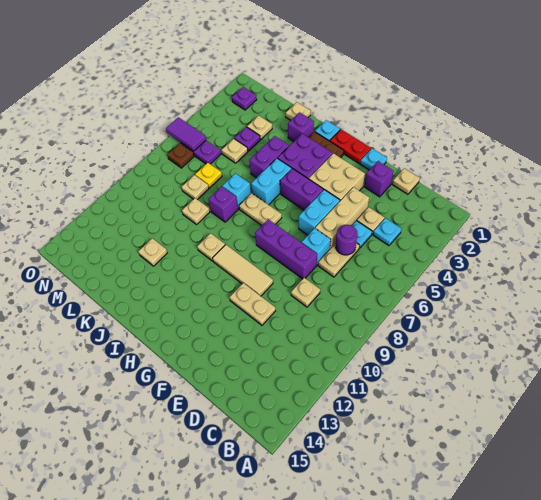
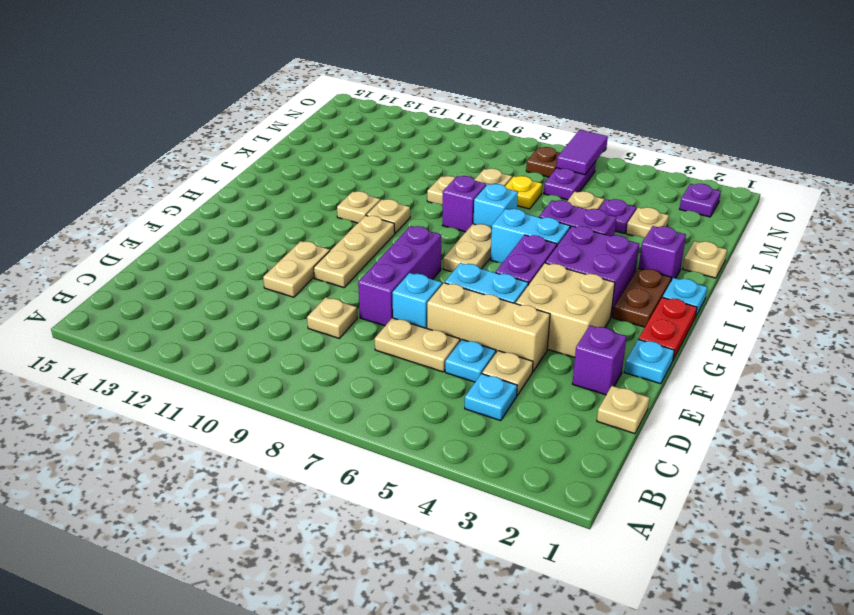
purple 1x1 round brick [336,225,358,255] -> none
tan 1x3 tile [212,245,273,296] -> tan 1x3 plate [314,216,395,288]
tan 1x1 plate [138,238,167,266] -> tan 1x1 plate moved to [337,191,380,223]

